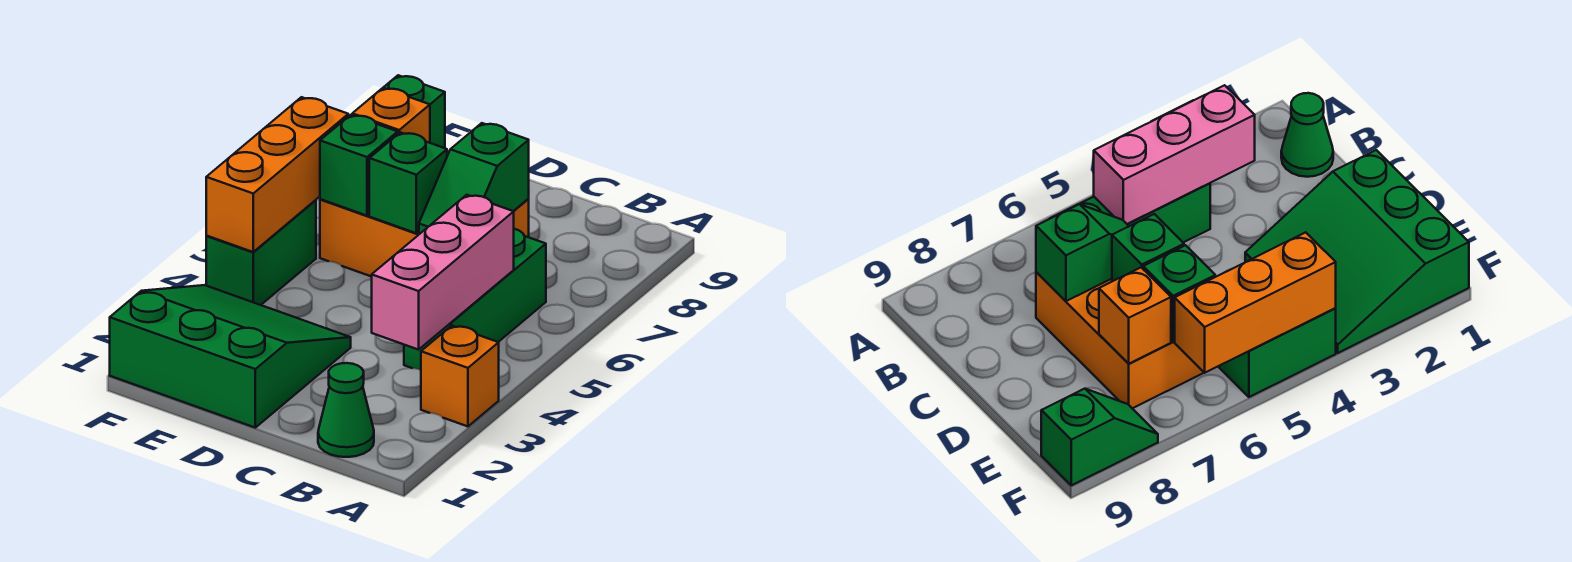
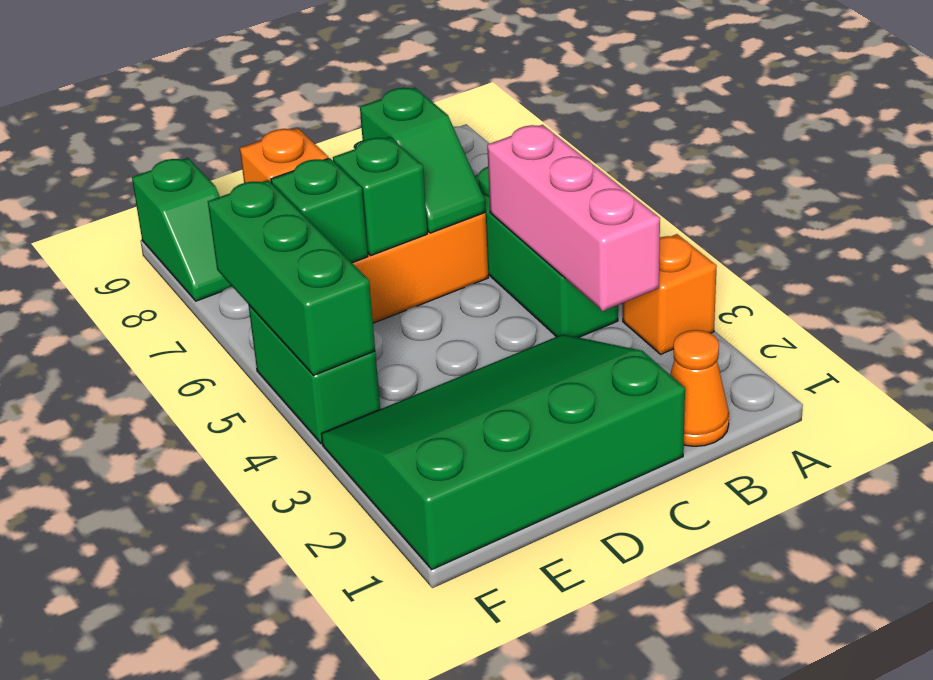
green 1x1 cone [318,363,374,457] -> orange 1x1 cone [670,330,729,446]
green 3x3 slope [110,285,351,428] -> green 3x4 slope [321,334,685,569]
orange 1x3 brick [206,97,348,252] -> green 1x3 brick [208,180,375,376]

